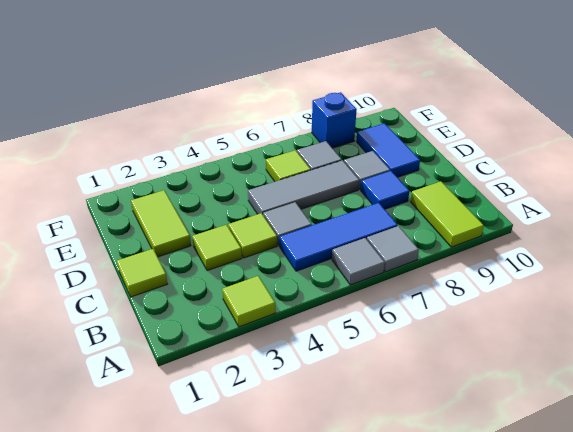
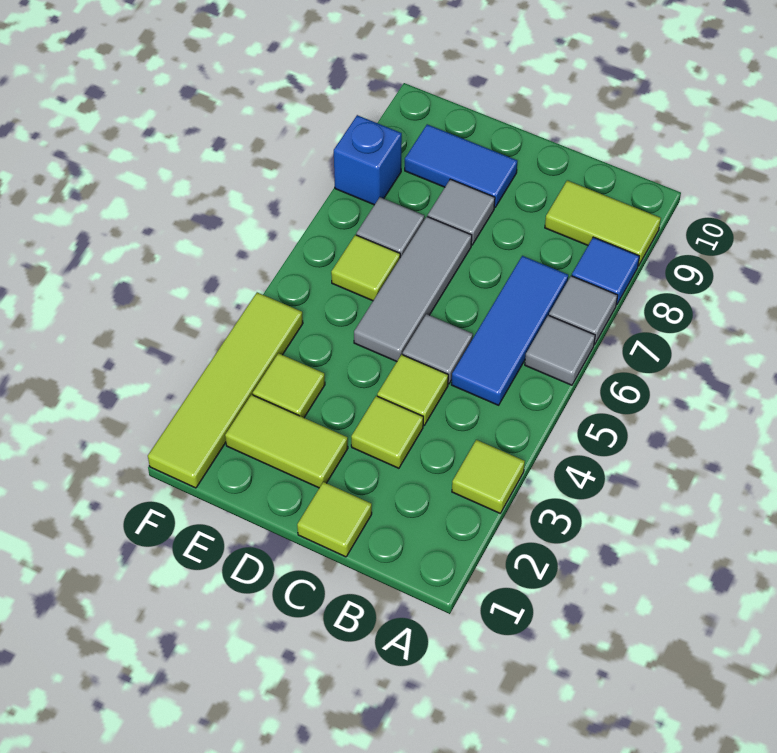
blue 1x1 tile [361,171,409,209] -> blue 1x1 tile moved to [572,237,639,305]
none -> lime 1x1 tile [253,353,325,418]
none -> lime 1x4 tile [148,292,303,488]

